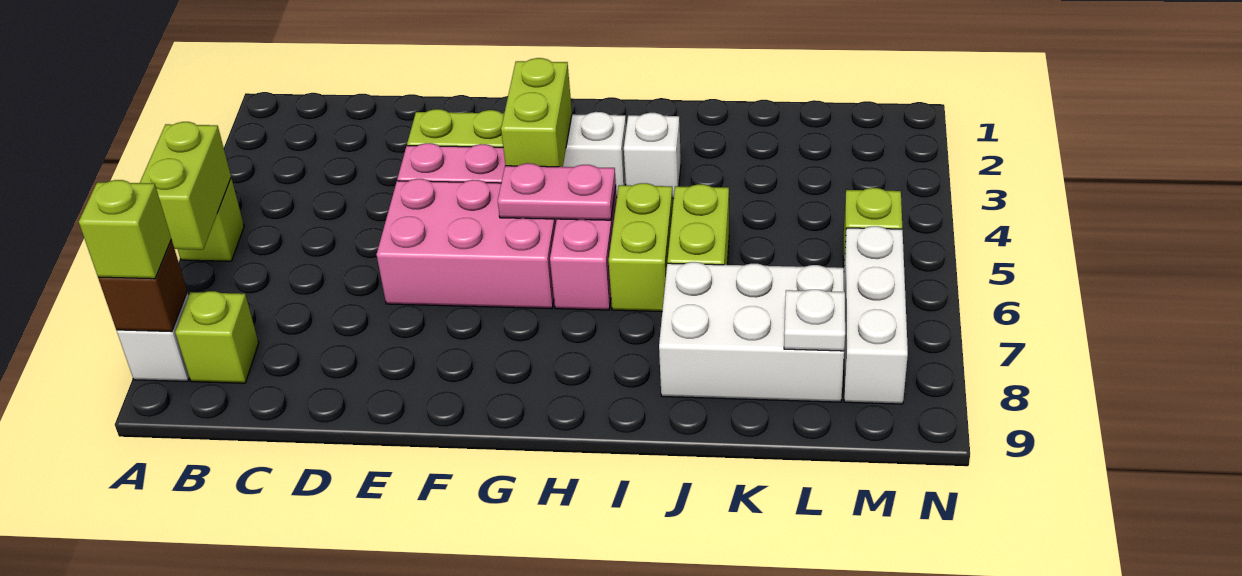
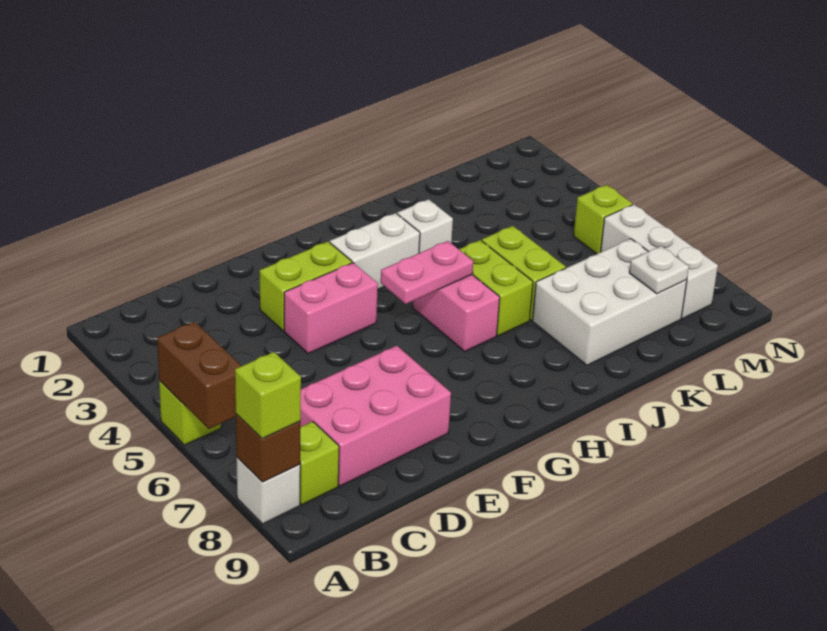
lime 1x2 brick [140,122,231,250] -> brown 1x2 brick [157,322,241,429]
pink 2x3 brick [377,179,557,309] -> pink 2x3 brick moved to [300,346,451,486]
lime 1x2 brick [501,58,572,167] -> none

